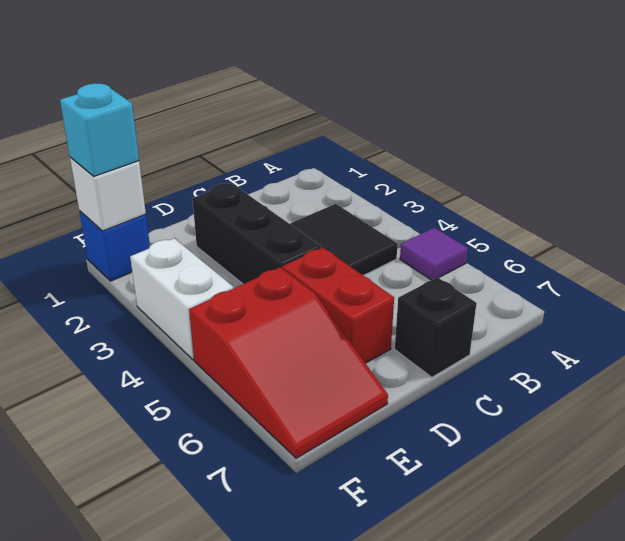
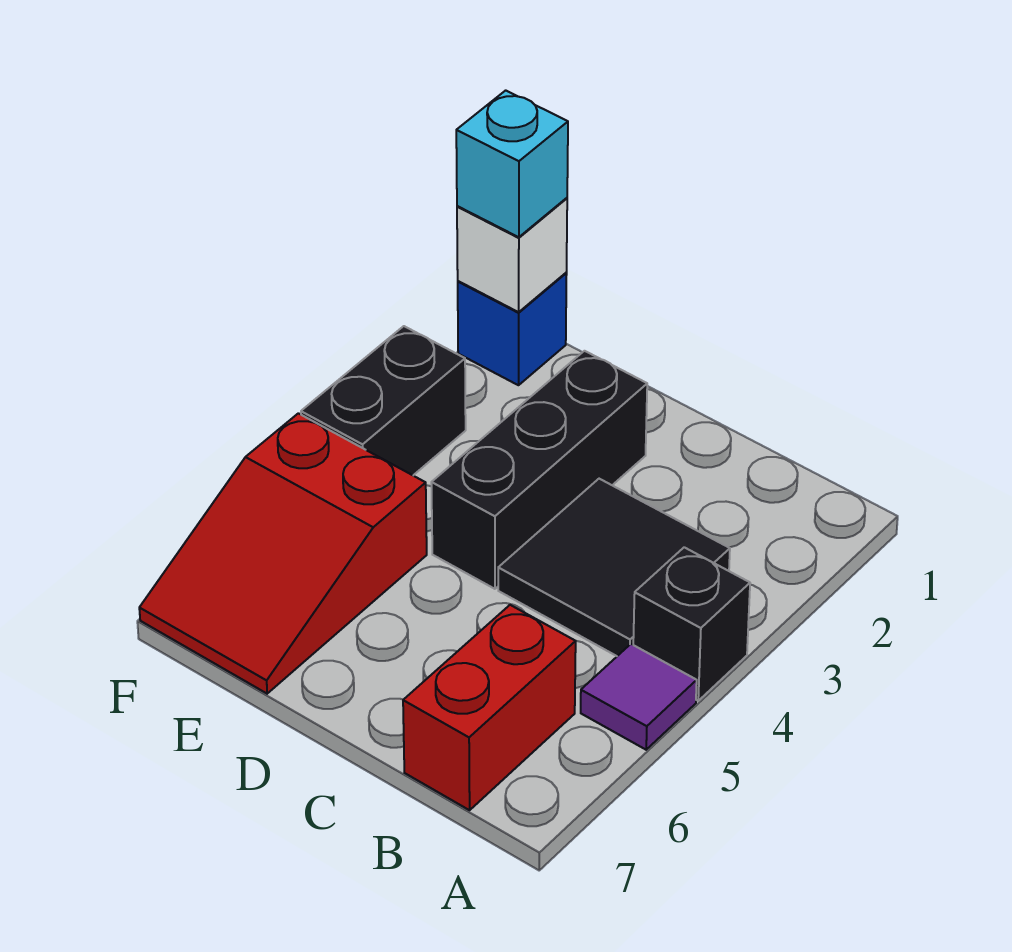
black 1x1 brick [395,277,477,377] -> black 1x1 brick moved to [633,547,750,701]
red 1x2 brick [282,248,394,363] -> red 1x2 brick moved to [403,605,576,810]
white 1x2 brick [130,238,233,360] -> black 1x2 brick [301,326,466,475]

